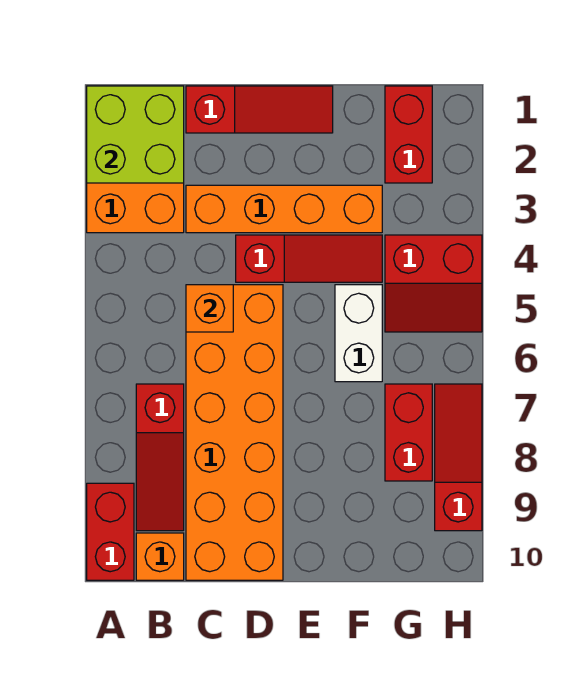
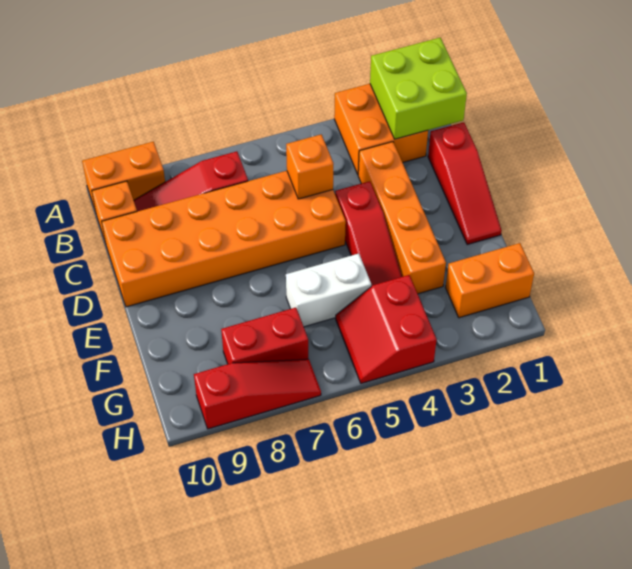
red 1x2 brick [87,483,134,580] -> orange 1x2 brick [82,142,165,212]
red 1x2 brick [385,86,432,183] -> orange 1x2 brick [446,243,534,318]

